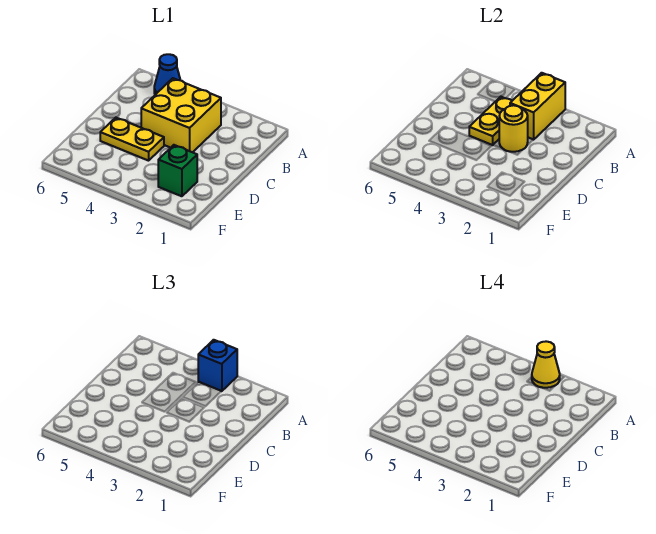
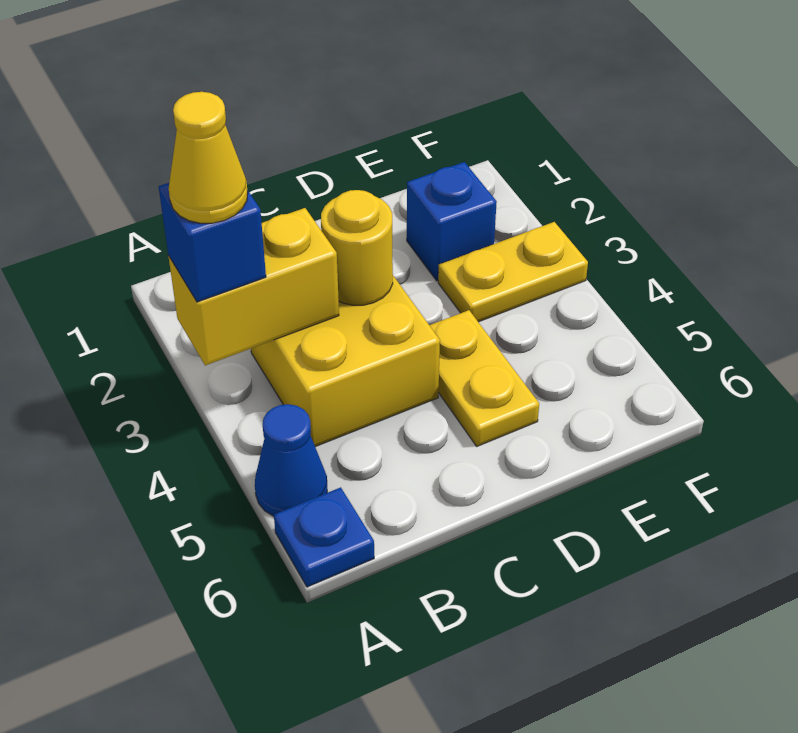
none -> blue 1x1 plate [274,487,374,587]
yellow 1x2 plate [469,97,512,145] -> yellow 1x2 plate moved to [438,222,588,322]
green 1x1 brick [158,145,197,196] -> blue 1x1 brick [407,162,497,281]

